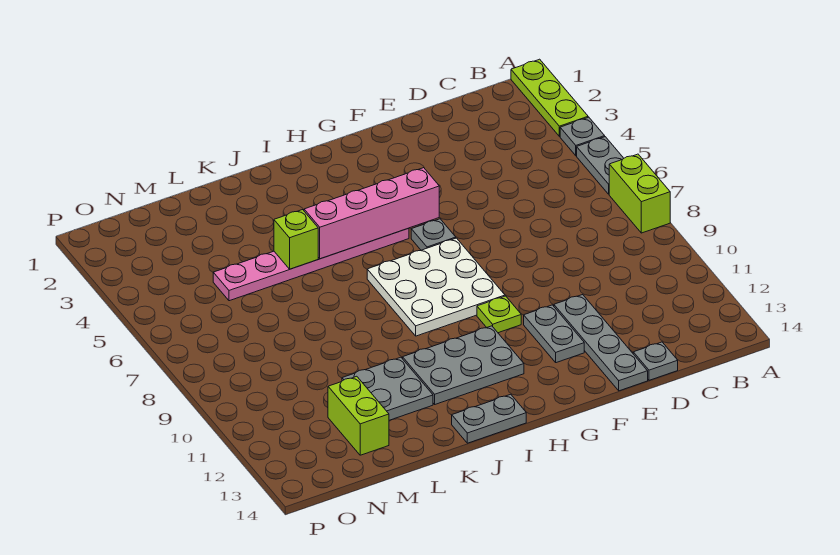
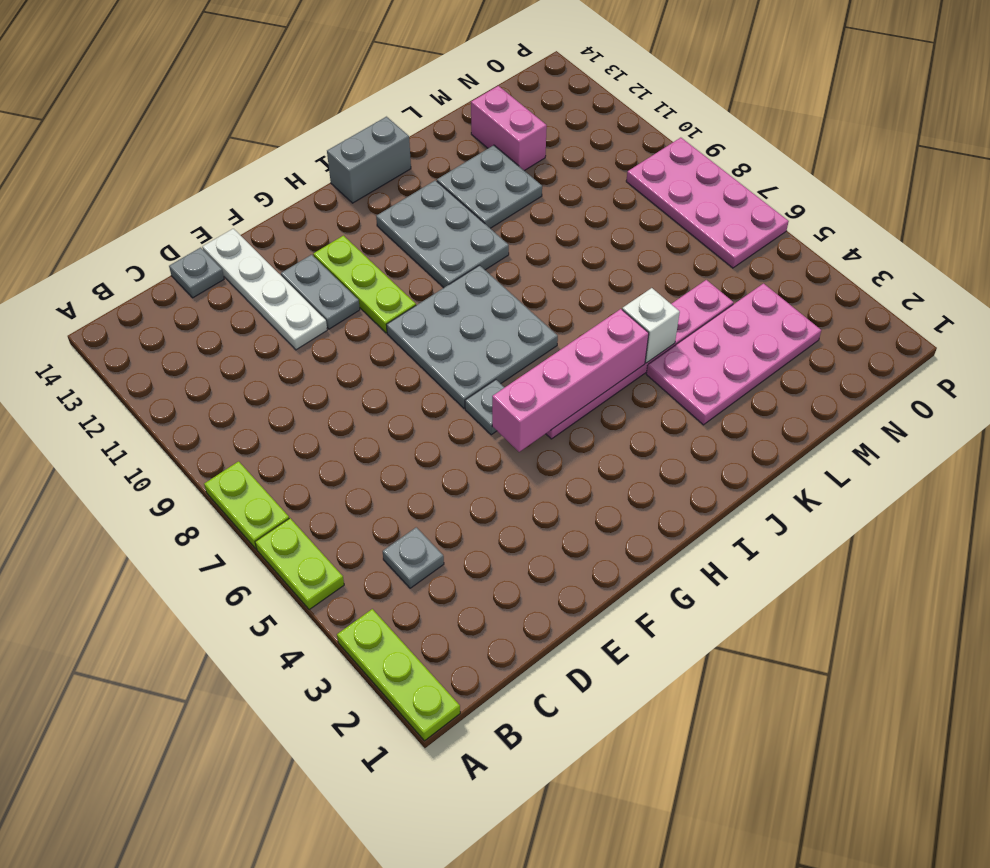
grey 1x1 plate [560,117,605,156] -> grey 1x1 plate moved to [383,527,444,588]
grey 1x2 plate [577,137,624,194] -> lime 1x2 plate [255,518,344,610]
lime 1x2 brick [609,154,670,233] -> lime 1x2 plate [204,461,289,549]
grey 1x4 plate [554,295,648,391] -> white 1x4 plate [202,229,327,350]
white 3x3 plate [367,238,505,336] -> grey 3x3 plate [387,265,558,408]
lime 1x1 plate [477,296,521,333] -> lime 1x3 plate [313,236,416,333]
grey 2x3 plate [403,326,524,404] -> grey 2x3 plate turned to [376,180,509,288]
grey 1x2 plate [452,394,526,443] -> grey 1x2 brick [327,117,411,203]
none -> pink 2x4 plate [646,284,821,425]
lime 1x1 brick [274,210,318,269] -> white 1x1 brick [622,288,680,363]
lime 1x2 brick [328,376,389,455] -> pink 1x2 brick [471,86,547,171]
none -> pink 2x4 plate [626,138,789,268]

